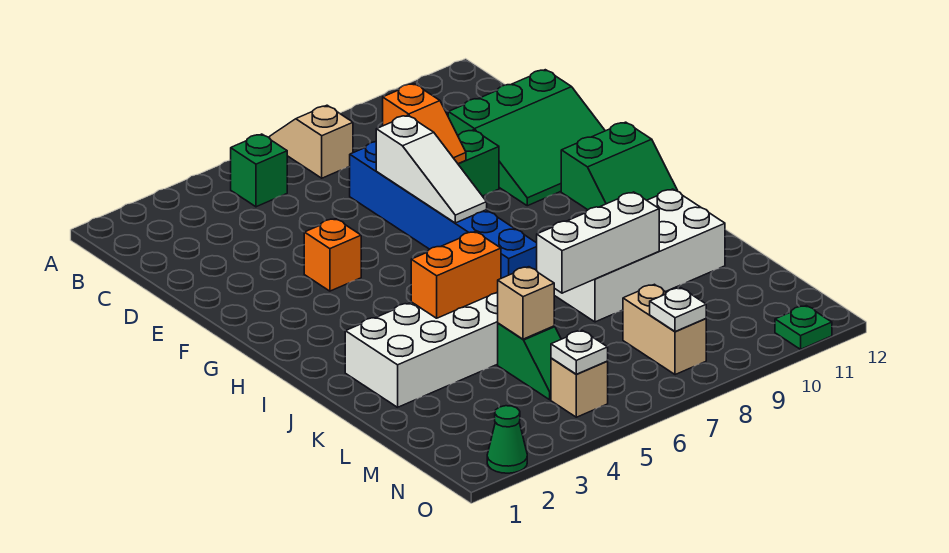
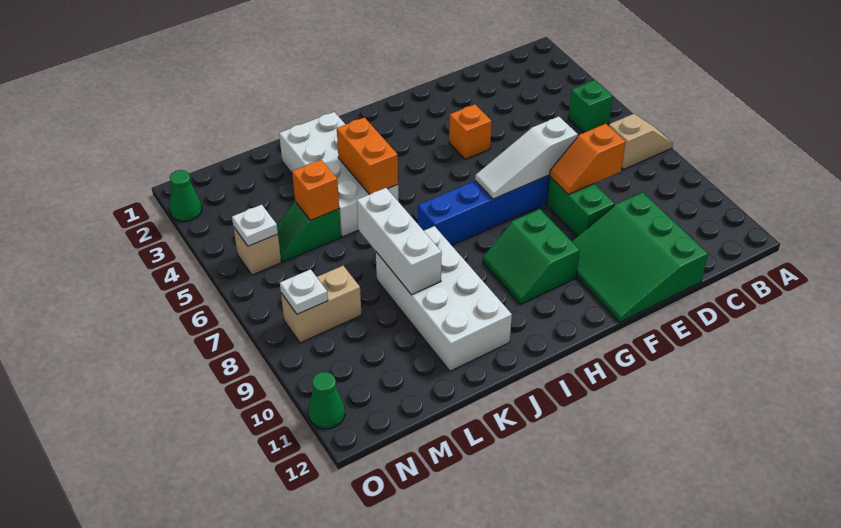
green 2x2 slope [561,122,678,210] -> green 2x2 slope moved to [483,209,580,305]
tan 1x1 brick [498,267,554,339] -> orange 1x1 brick [292,160,339,221]
green 1x1 plate [775,306,832,349] -> green 1x1 cone [308,372,345,429]

